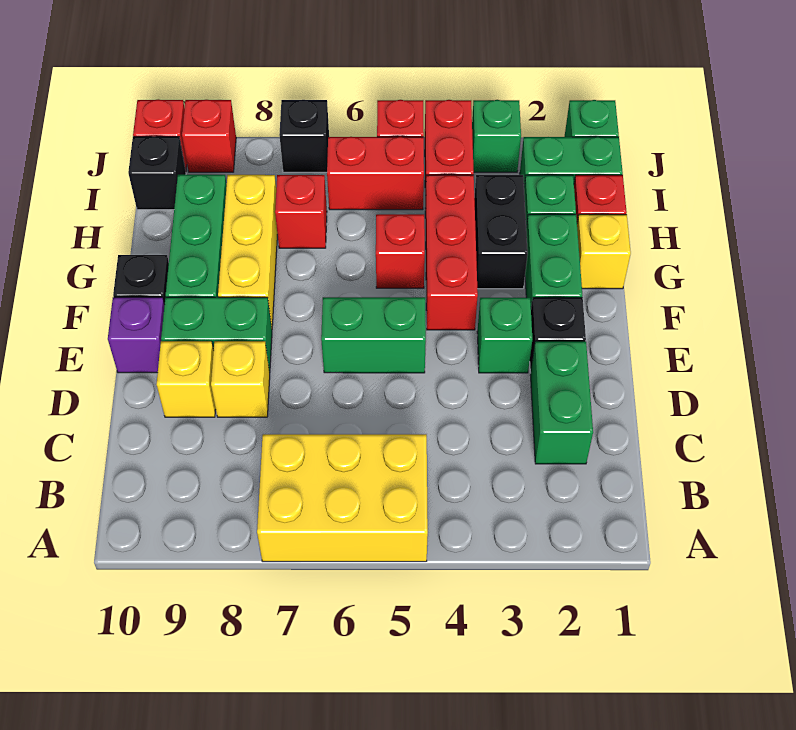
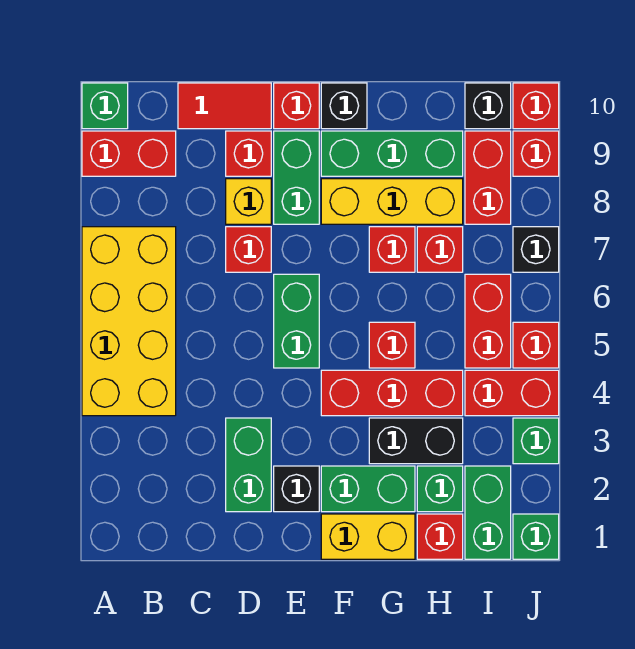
yellow 2x3 brick [257,434,428,562] -> yellow 2x4 brick [82,227,176,416]
none -> red 1x2 brick [82,131,176,176]
green 1x2 brick [531,342,593,464] -> green 1x2 brick turned to [226,418,271,512]
none -> red 1x2 tile [178,83,271,129]
none -> red 1x1 brick [226,227,271,272]
yellow 1x1 brick [156,341,216,417] -> red 1x1 brick [226,131,271,176]
green 1x1 brick [477,298,532,373] -> green 1x1 brick moved to [82,83,128,129]
purple 1x1 brick [108,297,165,373] -> red 1x1 brick [274,83,319,129]
yellow 1x1 brick [577,214,631,289] -> yellow 1x2 brick [321,514,415,559]
none -> red 1x1 brick [369,227,415,272]
none -> red 1x2 brick [465,131,511,224]

